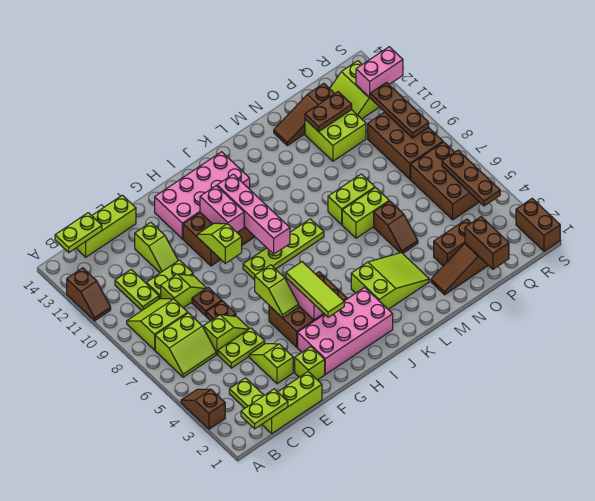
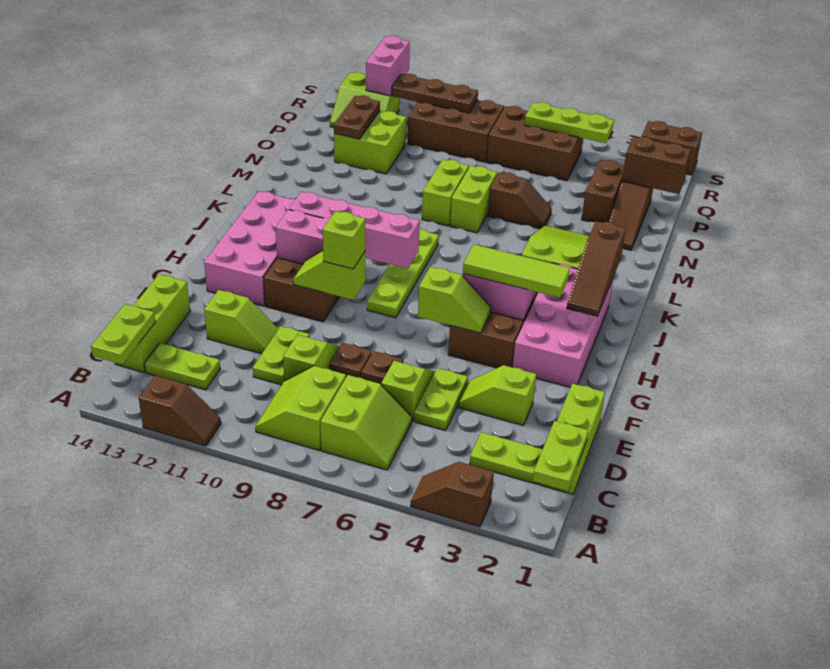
lime 1x2 plate [115,270,159,310] -> lime 1x2 plate moved to [144,343,220,390]
lime 1x1 brick [295,347,325,380] -> lime 1x1 brick moved to [323,211,365,269]
brown 1x3 slope [274,84,335,145] -> brown 1x3 slope moved to [567,221,626,316]
brown 1x3 plate [442,150,500,206] -> lime 1x3 plate [525,102,614,143]

